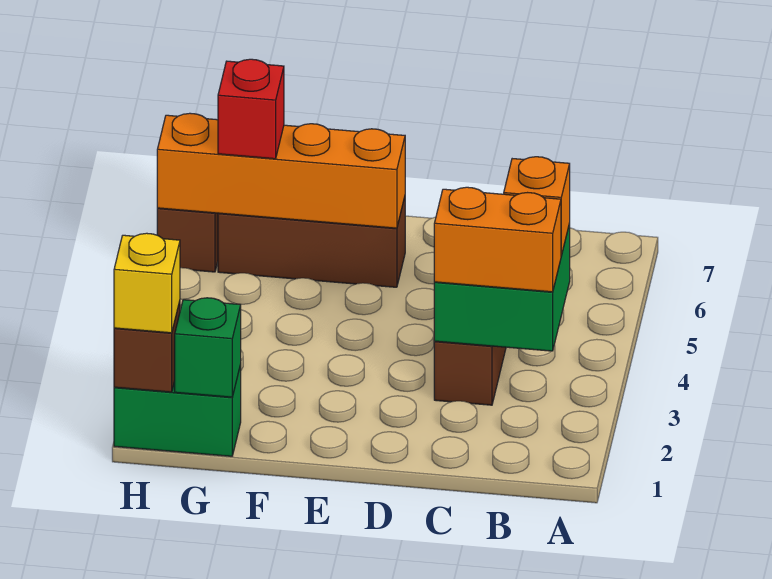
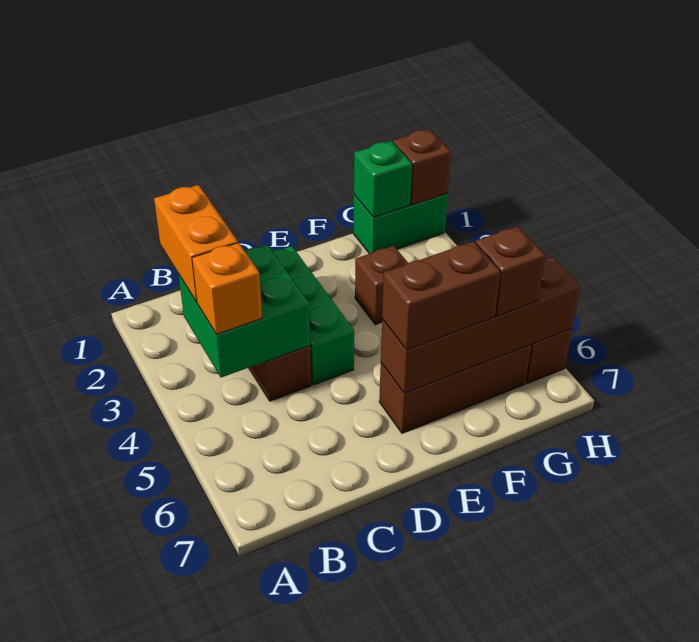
orange 1x2 brick [434,187,561,292] -> orange 1x2 brick turned to [154,185,238,302]
none -> green 1x3 brick [272,246,354,385]
orange 1x4 brick [157,113,405,228] -> brown 1x4 brick [381,258,580,393]
none -> brown 1x2 brick [382,241,500,350]
none -> brown 1x1 brick [355,246,408,325]
red 1x1 brick [218,59,284,159] -> brown 1x1 brick [476,226,545,316]
yellow 1x1 brick [114,233,180,333] -> none

